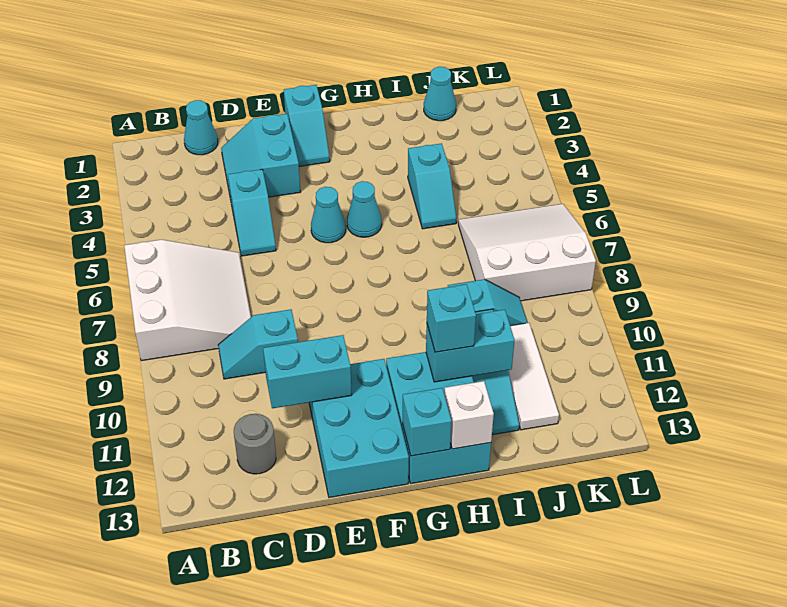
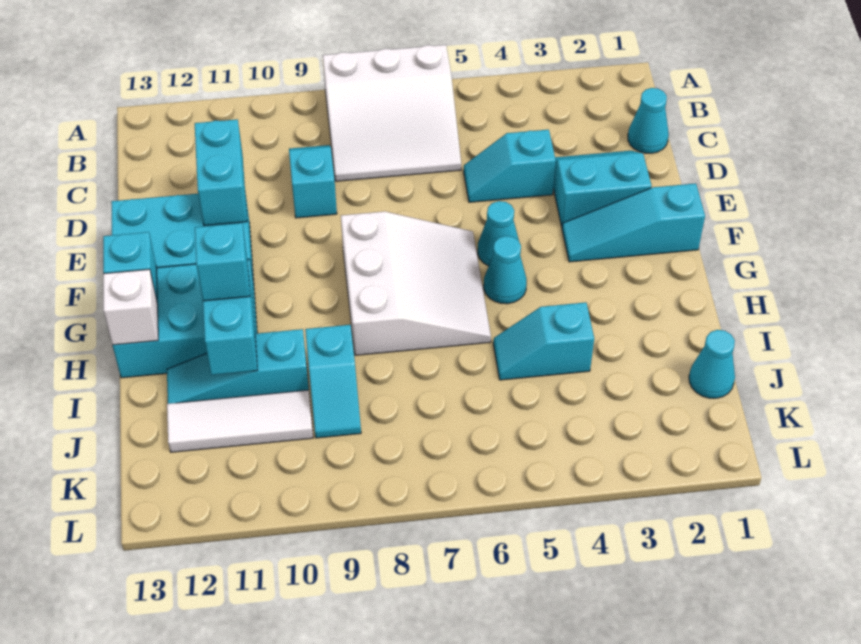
grey 1x1 round brick [234,414,276,474] -> none
cyan 1x2 slope [284,85,330,166] -> cyan 1x3 slope [562,183,705,262]
white 3x3 slope [458,204,596,301] -> white 3x3 slope moved to [341,211,491,355]

